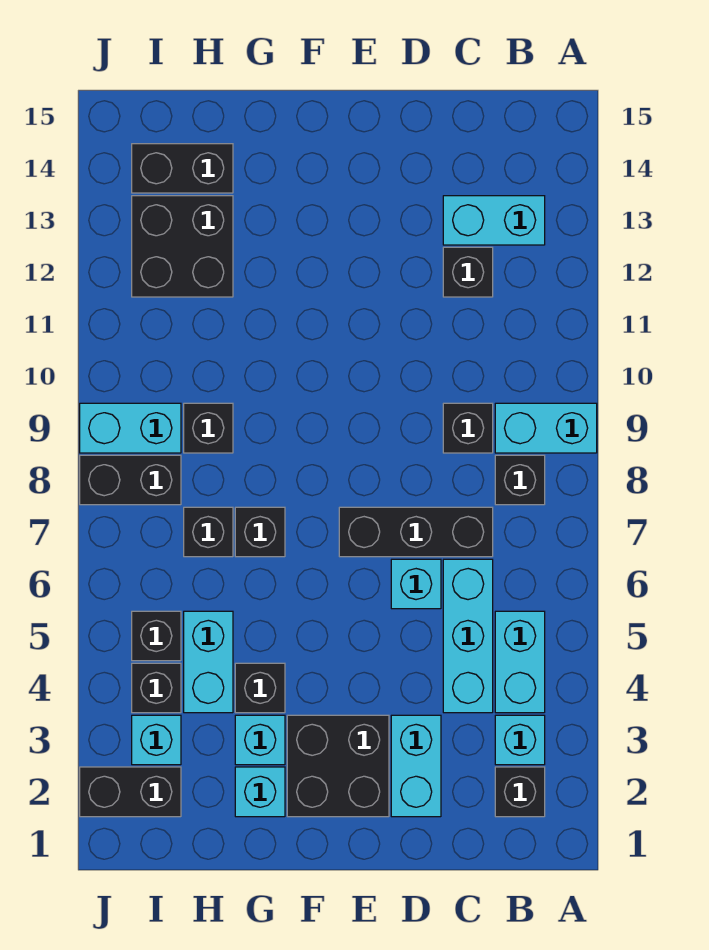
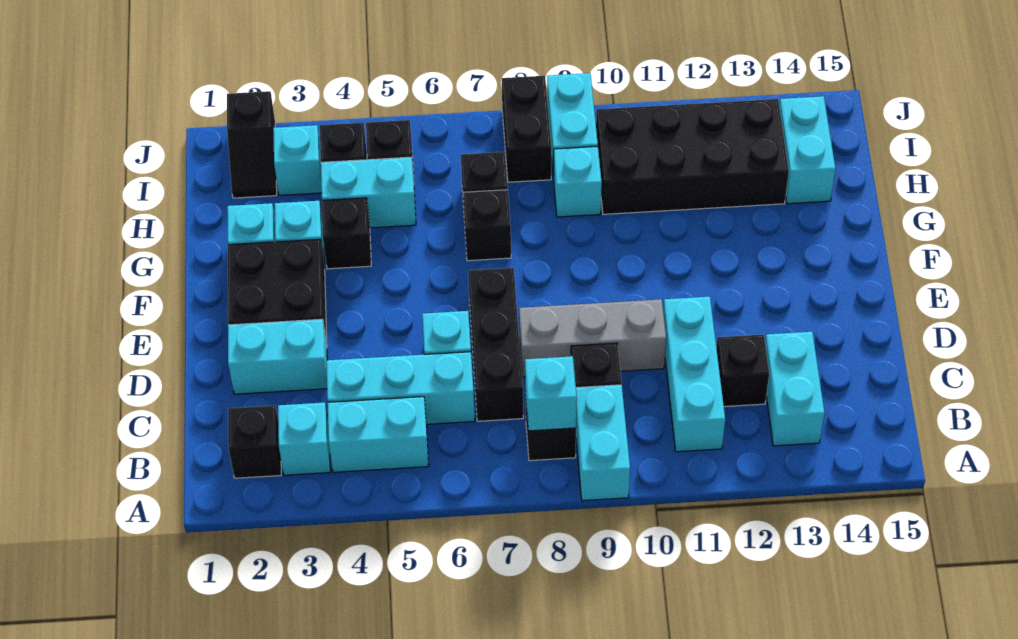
none -> cyan 1x1 brick [525,356,577,431]
none -> cyan 1x3 brick [663,297,725,452]
none -> grey 1x3 brick [519,299,666,377]
black 1x1 brick [184,403,233,453] -> cyan 1x1 brick [554,147,602,217]
black 2x2 brick [132,196,233,297] -> black 2x4 brick [596,99,789,214]
black 1x2 brick [132,144,233,193] -> cyan 1x2 brick [779,96,836,204]
black 1x2 brick [80,767,181,817] -> black 1x2 slope [227,91,277,198]

